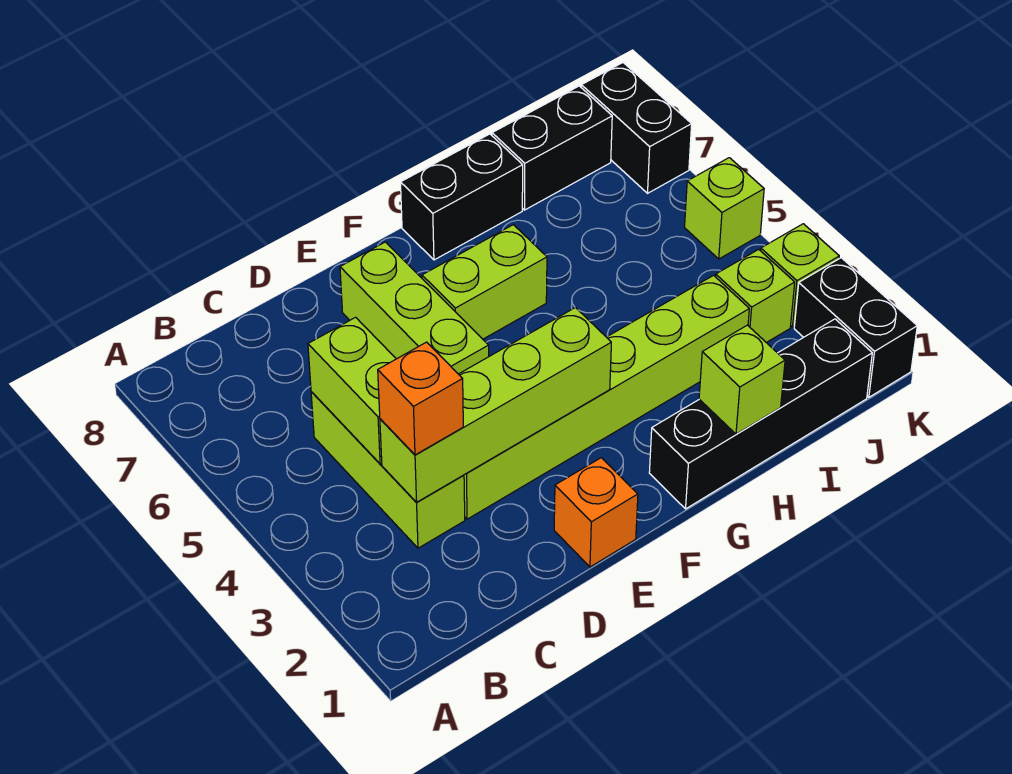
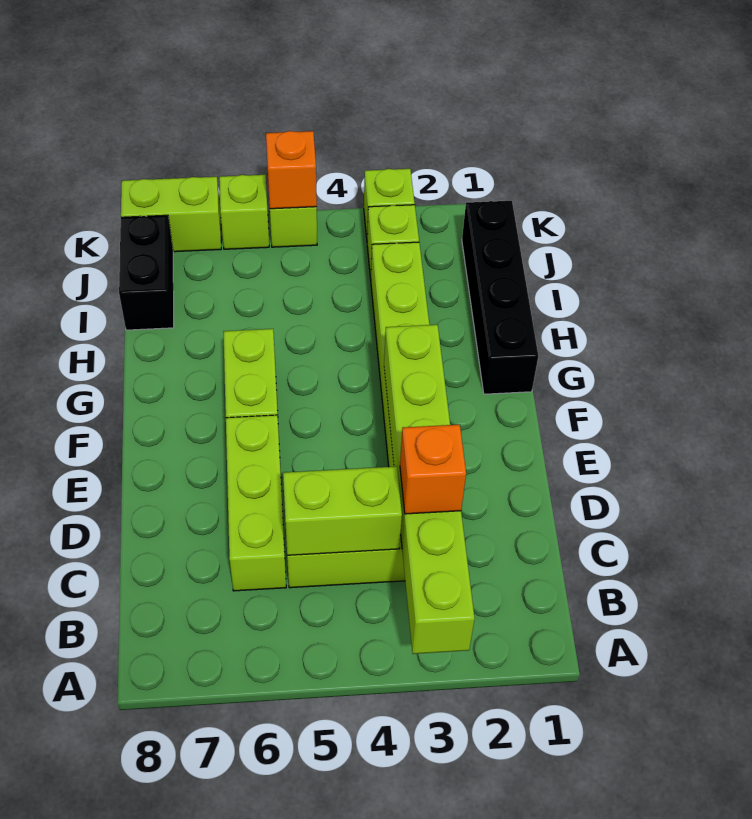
lime 1x4 brick [380,308,611,502] -> lime 1x6 brick [384,325,475,654]
orange 1x1 brick [554,458,638,567] -> orange 1x1 brick moved to [266,131,317,209]
lime 1x3 brick [340,242,489,374] -> lime 1x3 brick turned to [226,415,286,591]
black 1x2 brick [401,134,523,260] -> none
lime 1x1 brick [699,325,785,434] -> lime 1x1 brick moved to [219,175,269,249]
black 1x2 brick [794,258,917,397] -> none
black 1x2 brick [581,63,692,193] -> lime 1x2 brick [121,177,221,252]

